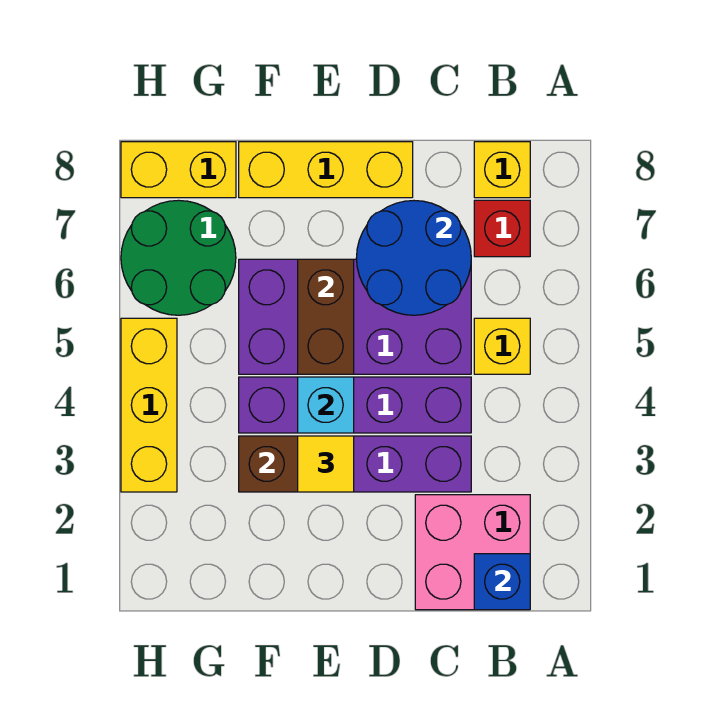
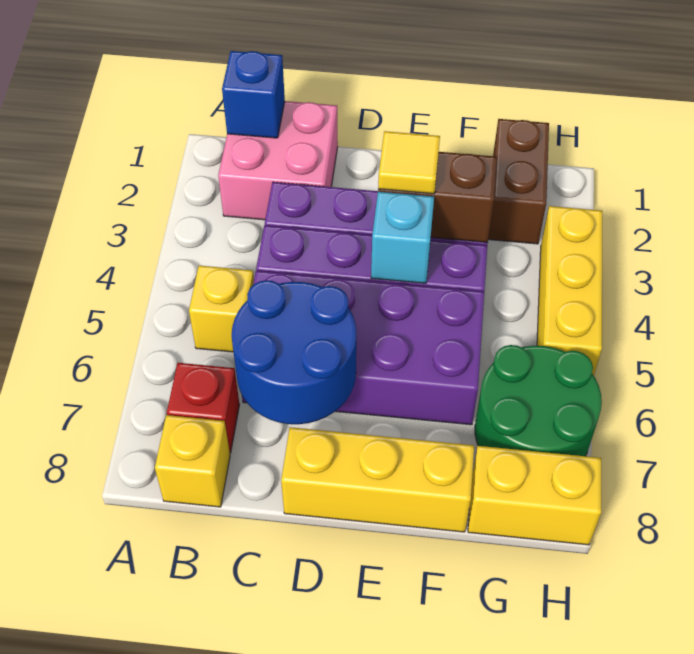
brown 1x2 brick [298,259,354,374] -> brown 1x2 brick moved to [488,119,549,244]

